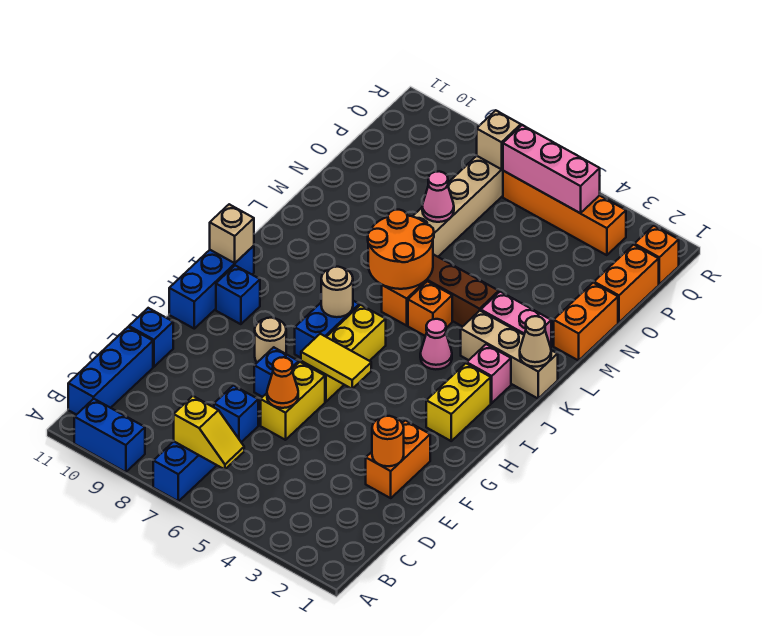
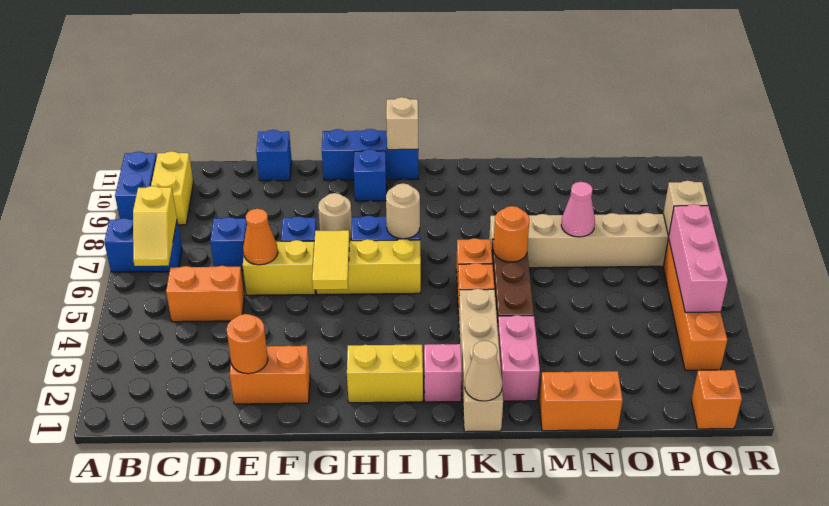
none -> yellow 1x2 brick [151,151,193,225]
blue 1x3 brick [68,327,153,415] -> none
pink 1x1 cone [420,319,452,369] -> none
tan 1x3 brick [461,311,558,398] -> tan 1x4 brick [459,289,503,432]
orange 2x2 round brick [368,210,434,289] -> orange 1x1 round brick [493,206,530,262]
orange 1x2 brick [594,245,659,322] -> orange 1x2 brick moved to [166,266,245,322]

